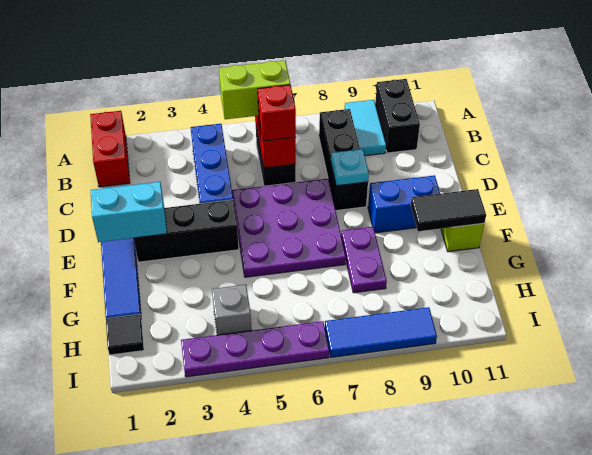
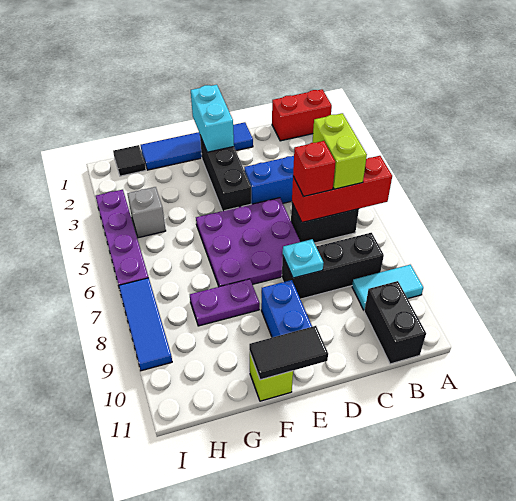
black 1x2 brick [375,79,420,153] -> black 1x2 brick turned to [364,281,426,364]
black 1x2 tile [411,189,486,231] -> black 1x2 tile turned to [249,326,328,380]

